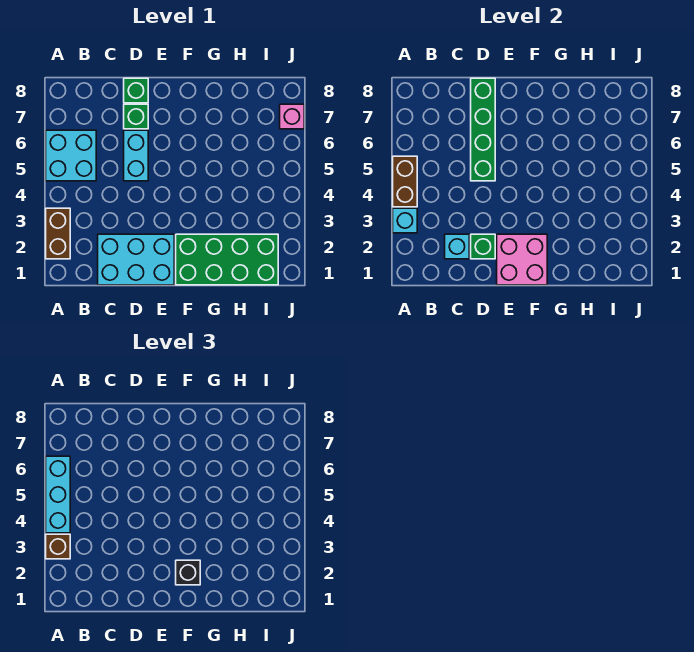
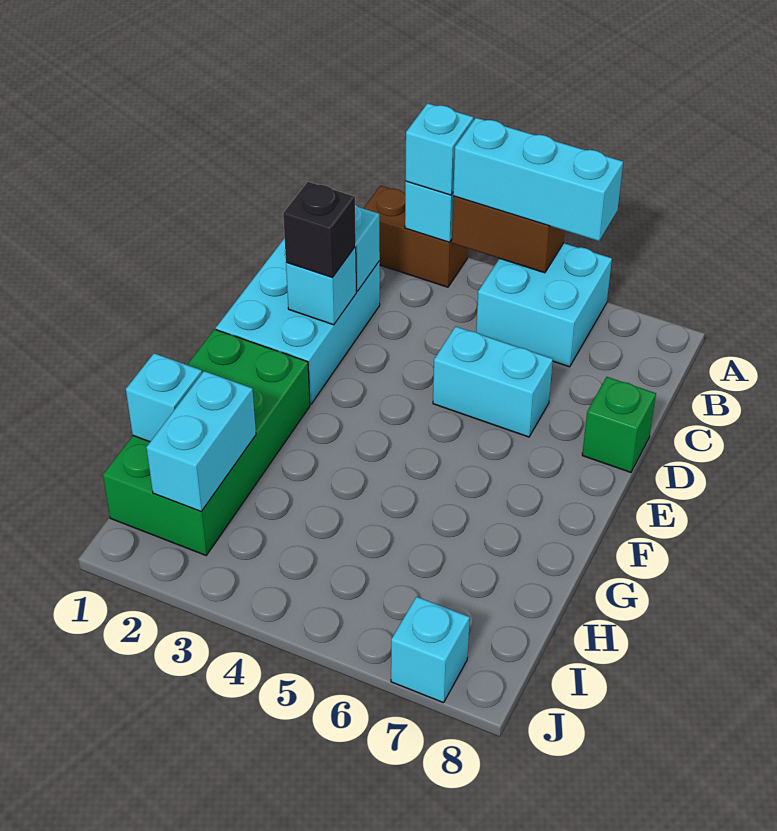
brown 1x1 brick [46,534,70,559] -> cyan 1x1 brick [405,103,473,195]
green 1x1 brick [471,234,495,259] -> cyan 1x1 brick [286,247,357,325]
green 1x4 brick [471,78,495,181] -> none
green 1x1 brick [124,104,148,129] -> none
pink 2x2 brick [497,234,547,285] -> none
black 1x1 brick [176,560,200,585] -> black 1x1 brick moved to [283,182,356,277]
none -> cyan 1x1 brick [126,353,202,442]
none -> cyan 1x2 brick [146,371,256,511]
pink 1x1 brick [280,104,304,129] -> cyan 1x1 brick [391,597,470,703]

